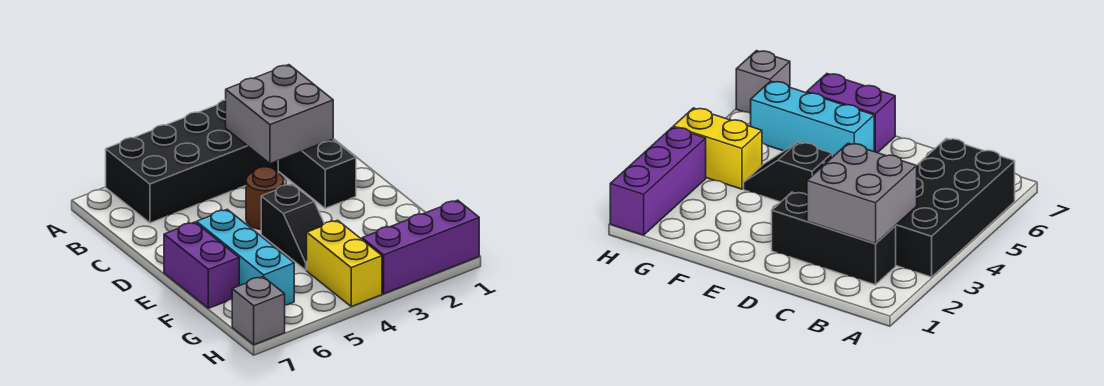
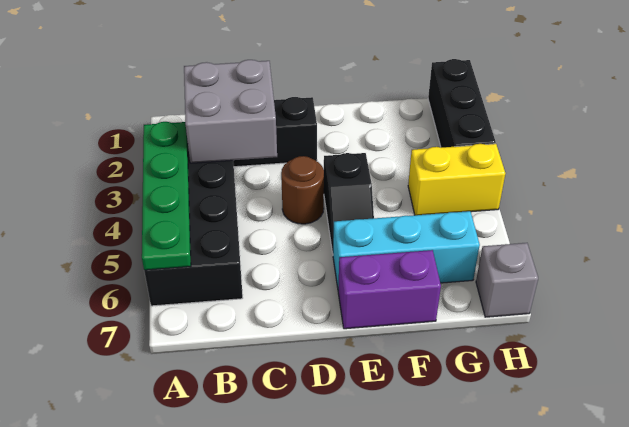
none -> green 1x4 plate [142,122,191,270]
black 1x2 slope [261,184,324,270] -> black 1x2 slope turned to [324,153,374,253]
purple 1x3 brick [362,200,479,294] -> black 1x3 brick [428,59,496,148]

